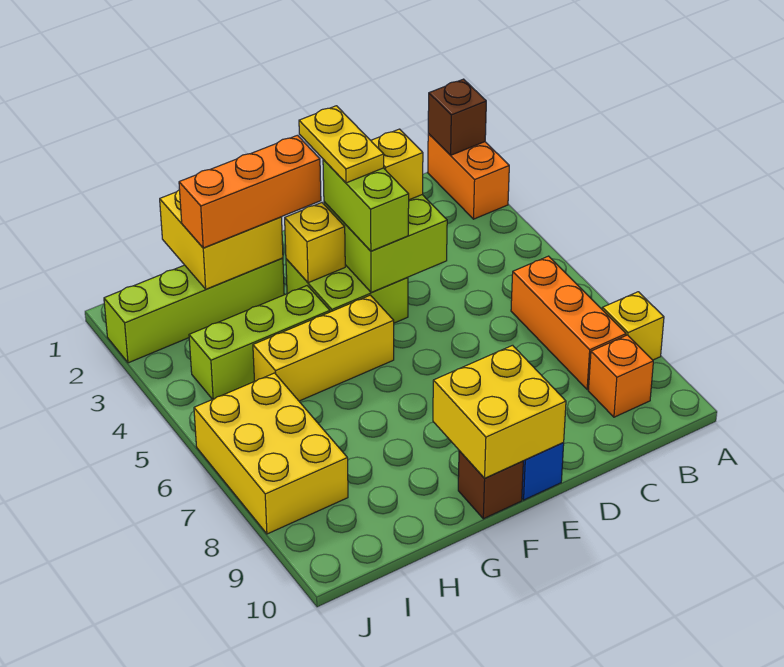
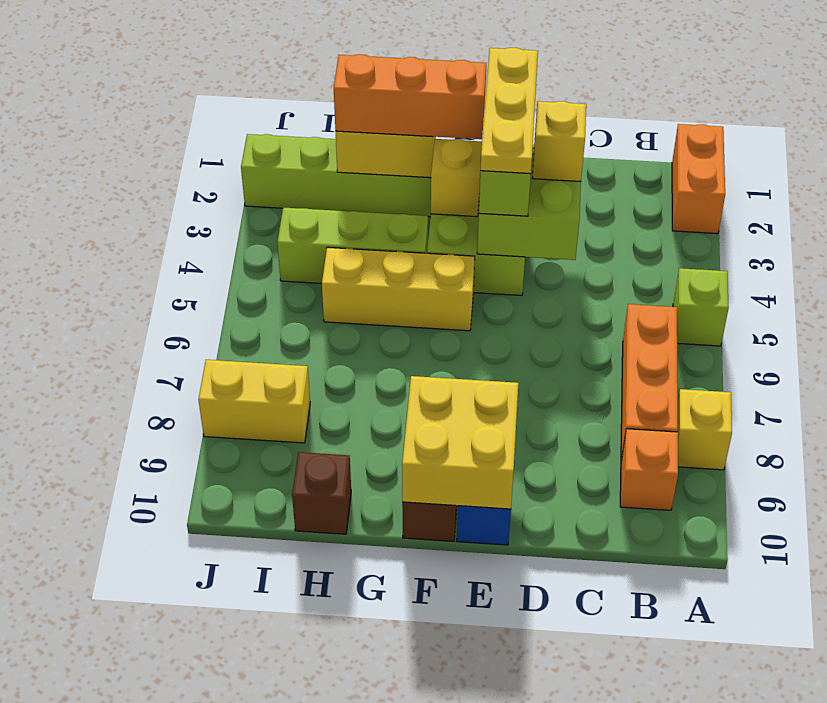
brown 1x1 brick [428,79,486,155] -> brown 1x1 brick moved to [292,452,351,534]
none -> lime 1x1 brick [673,268,729,346]
yellow 1x2 plate [299,106,384,183] -> yellow 1x3 plate [481,48,538,174]
yellow 2x3 brick [194,373,348,534] -> yellow 1x2 brick [198,360,310,443]

